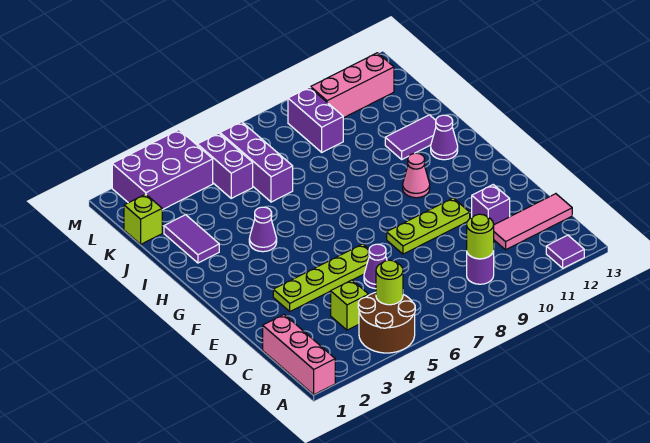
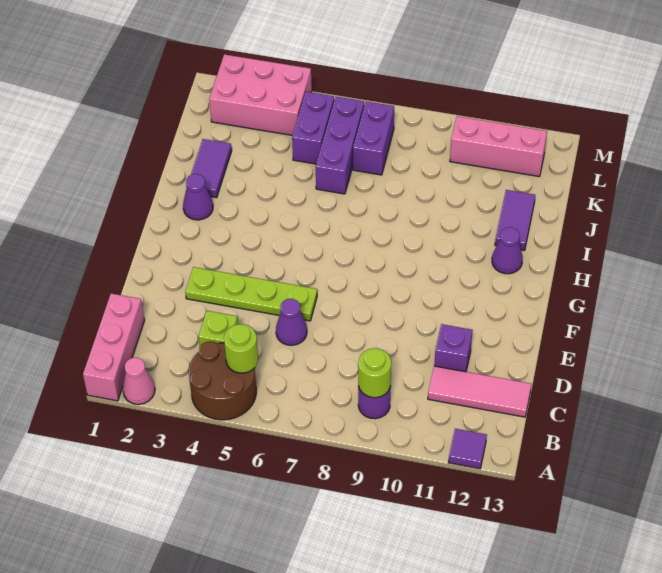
lime 1x3 plate [387,198,470,254] -> none
pink 1x1 cone [403,153,430,198] -> pink 1x1 cone moved to [123,358,155,404]
purple 1x1 cone [249,207,277,252] -> purple 1x1 cone moved to [183,174,213,220]
purple 1x2 tile [385,115,436,159] -> purple 1x2 tile turned to [495,190,535,250]
lime 1x1 brick [124,194,162,244] -> none
purple 1x2 brick [288,87,343,152] -> purple 1x2 brick moved to [353,101,394,175]
purple 2x3 brick [112,130,213,210] -> pink 2x3 brick [209,54,312,135]

